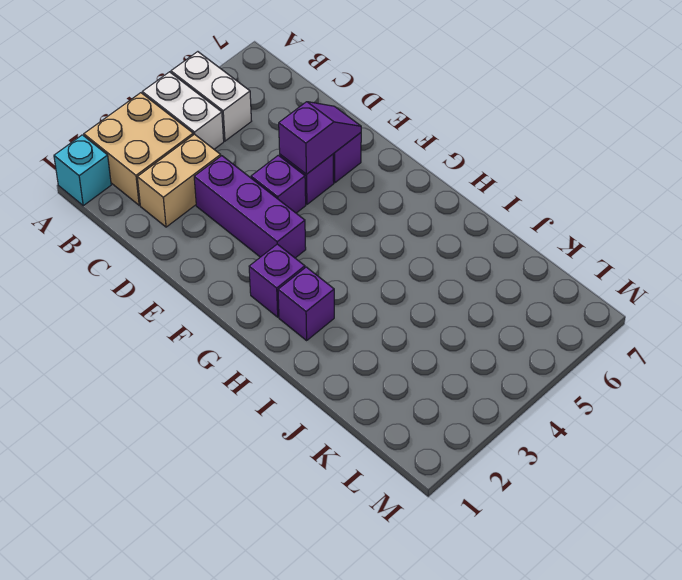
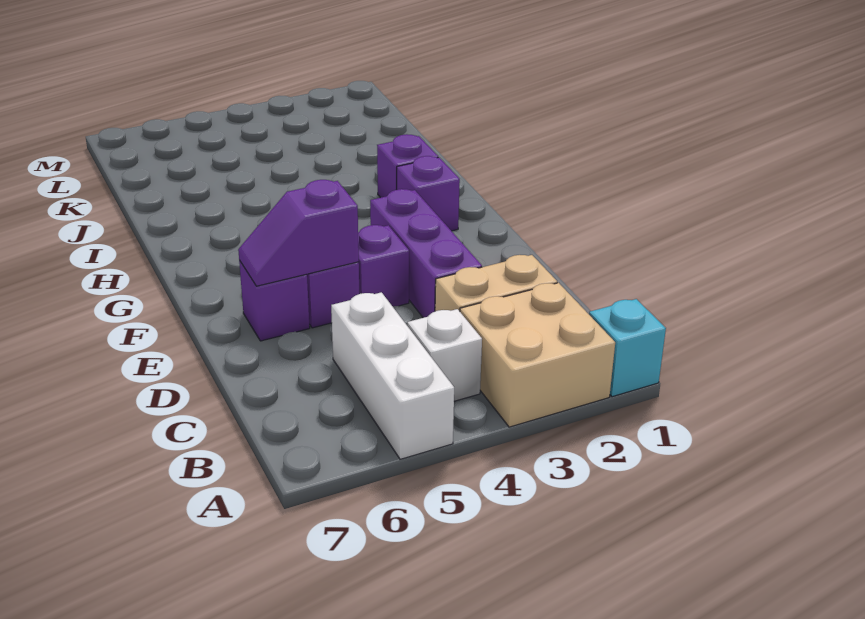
white 1x2 brick [142,72,224,149] -> white 1x1 brick [407,309,482,401]
white 1x2 brick [171,52,251,141] -> white 1x3 brick [331,292,454,459]

